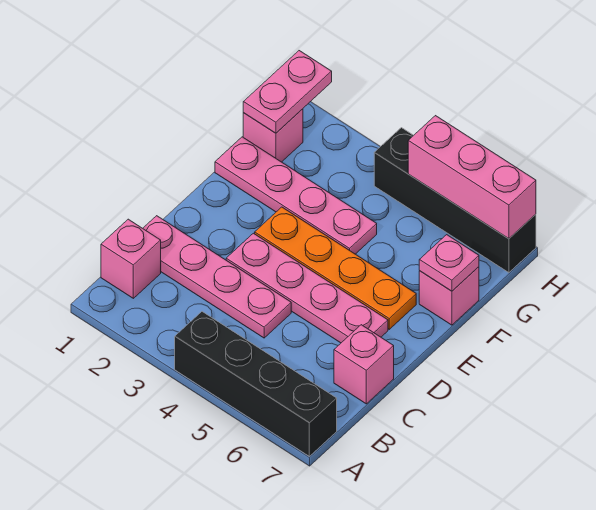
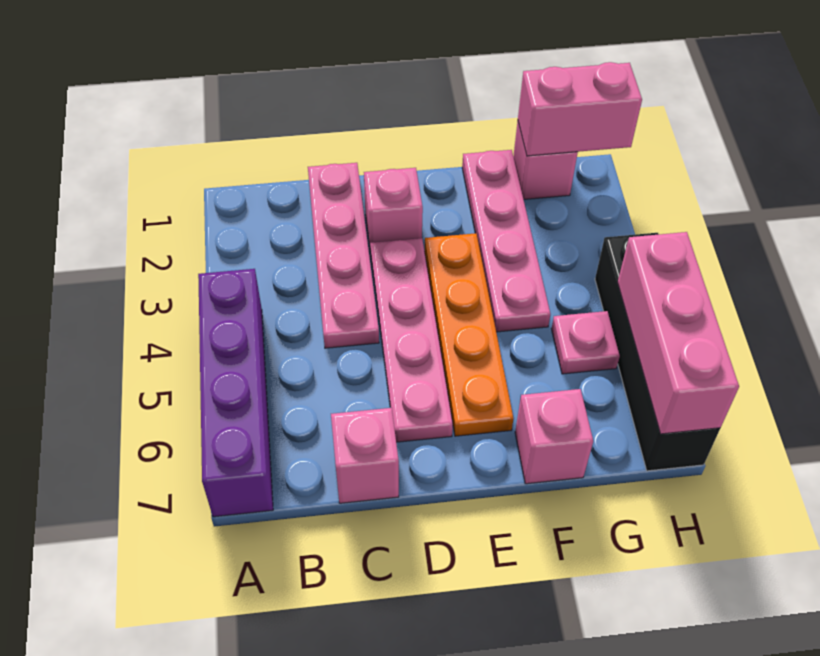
black 1x4 brick [175,312,337,456] -> purple 1x4 brick [198,269,273,517]
pink 1x1 brick [101,219,161,298] -> pink 1x1 brick moved to [364,168,423,254]
pink 1x1 plate [419,235,479,291] -> pink 1x1 plate moved to [551,311,620,374]
pink 1x2 plate [243,51,332,133] -> pink 1x2 brick [518,62,642,156]

